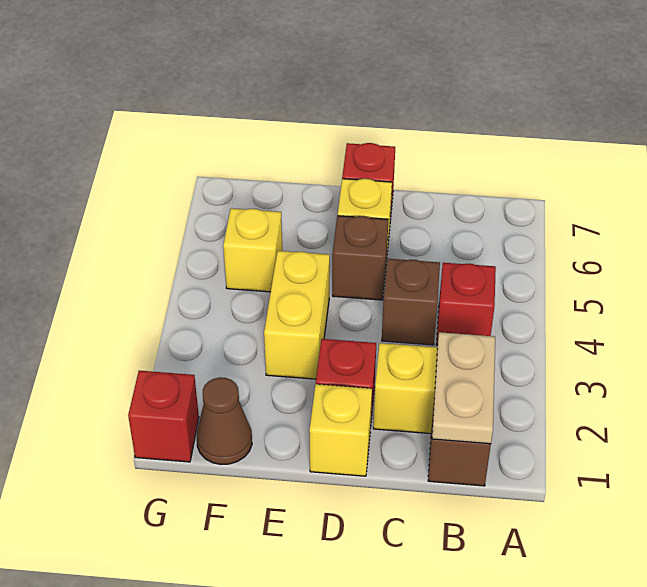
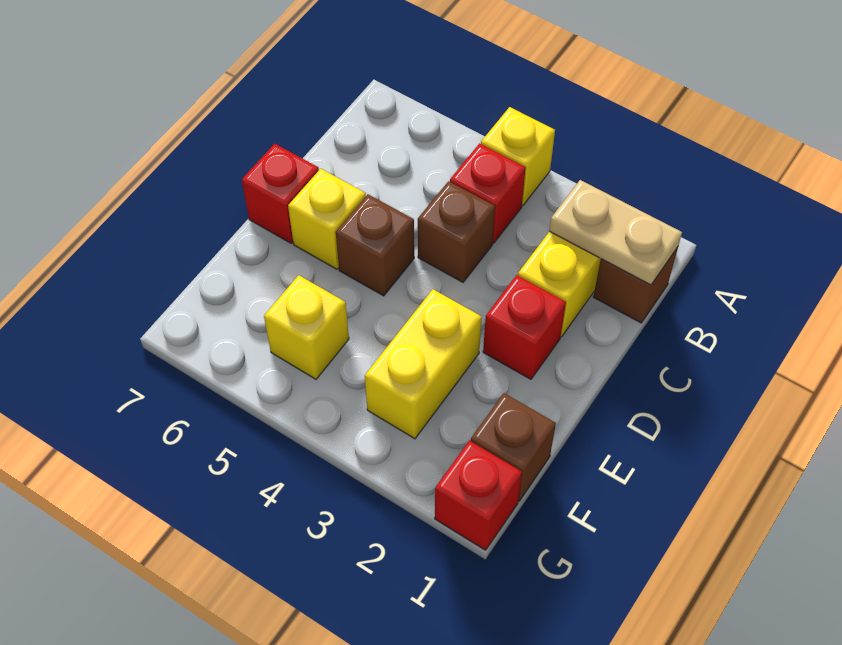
yellow 1x1 brick [309,384,372,476] -> yellow 1x1 brick moved to [481,107,555,206]
yellow 1x2 brick [264,251,330,379] -> yellow 1x2 brick turned to [365,289,482,439]
brown 1x1 cone [197,377,252,464] -> brown 1x1 brick [471,393,556,501]

